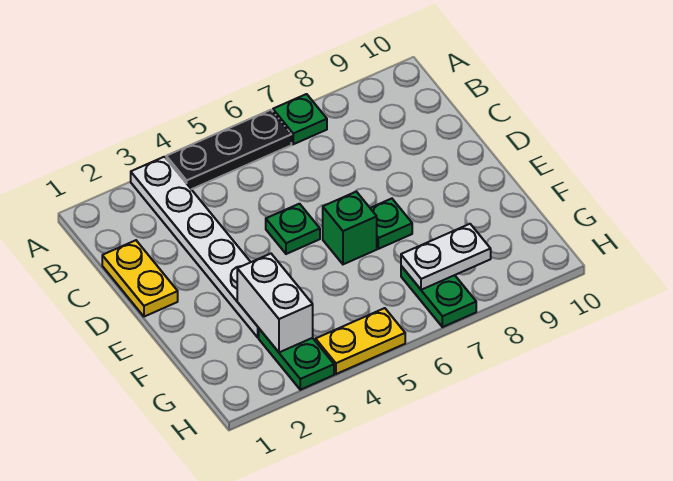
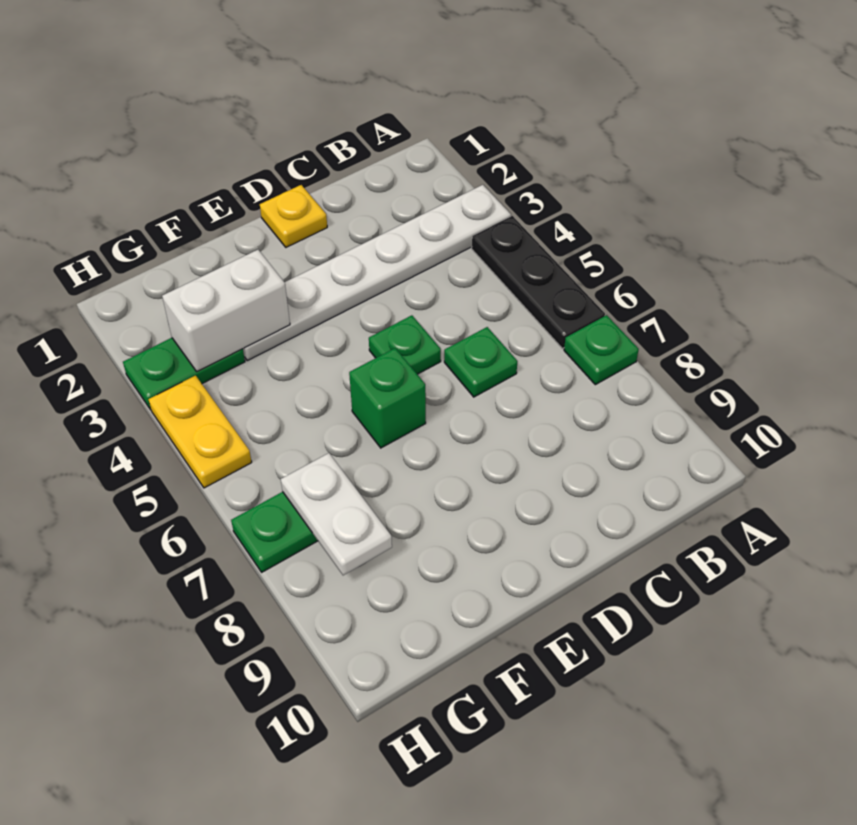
yellow 1x2 plate [102,240,178,317] -> yellow 1x1 plate [260,185,327,247]
green 1x1 plate [370,199,412,249] -> green 1x1 plate moved to [444,327,517,397]

